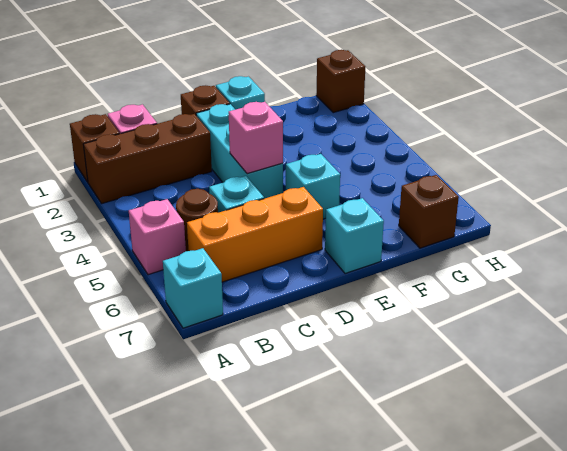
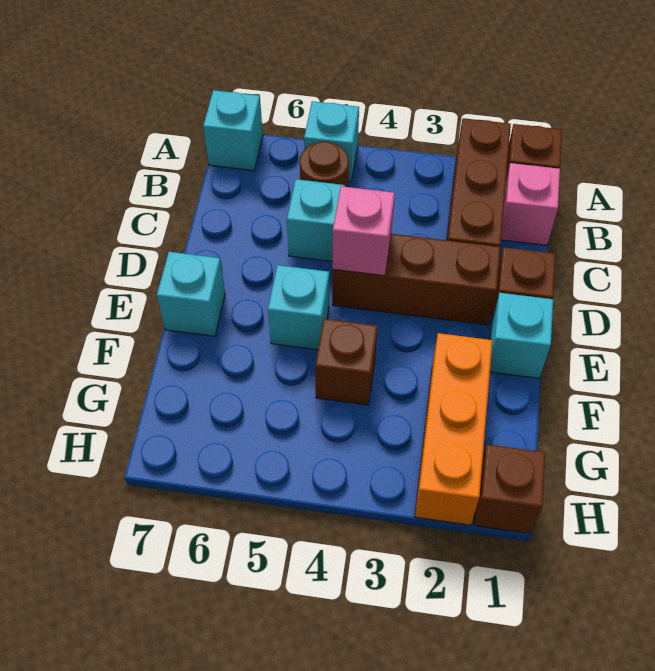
pink 1x1 brick [129,199,186,275] -> cyan 1x1 brick [304,101,359,182]
orange 1x3 brick [187,187,323,282] -> orange 1x3 brick moved to [415,333,493,525]
cyan 1x3 brick [196,104,283,199] -> brown 1x3 brick [332,234,500,325]
brown 1x1 brick [399,175,459,248] -> brown 1x1 brick moved to [315,319,378,405]

